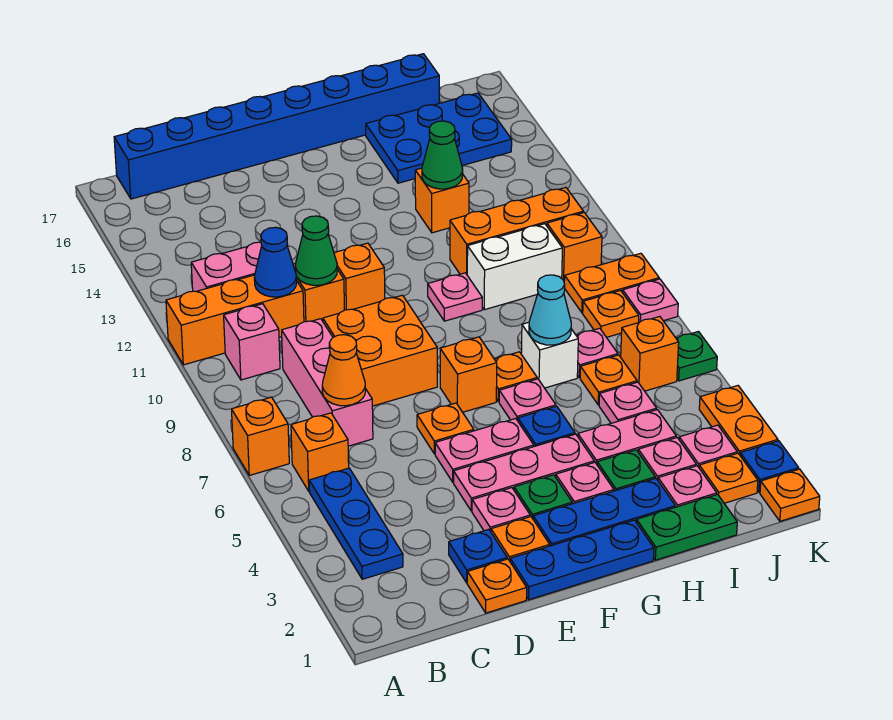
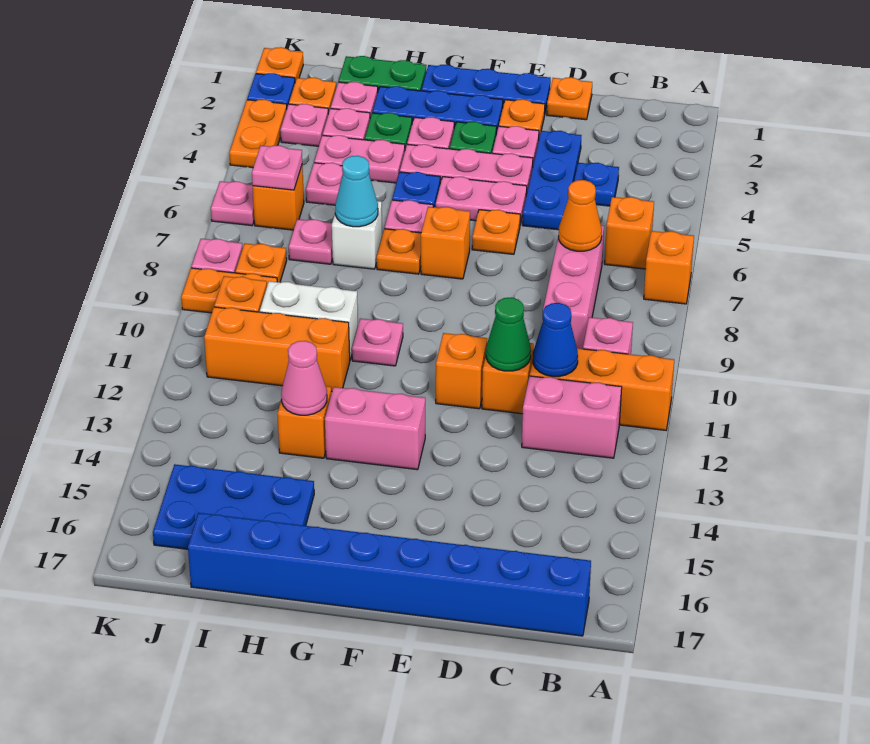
blue 1x3 plate [309,468,403,579] -> blue 1x3 plate moved to [523,131,581,230]
blue 1x1 plate [449,529,507,583] -> blue 1x1 plate moved to [574,163,619,206]
orange 2x2 brick [323,295,437,406] -> none
none -> pink 1x2 brick [325,387,425,470]
green 1x1 cone [422,121,463,189] -> pink 1x1 cone [281,341,327,415]
orange 1x1 plate [580,355,637,405] -> none
none -> pink 1x1 plate [252,145,302,190]
green 1x1 plate [676,332,717,381] -> pink 1x1 plate [211,181,254,226]

